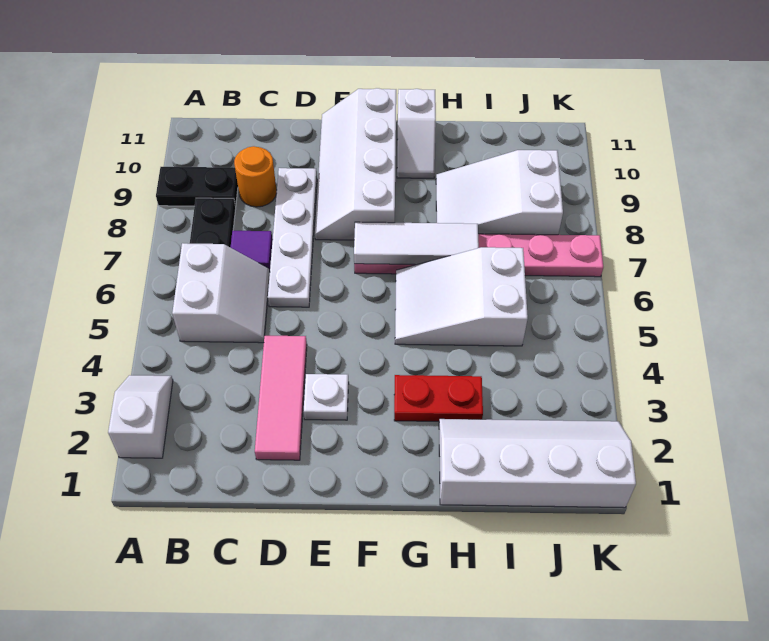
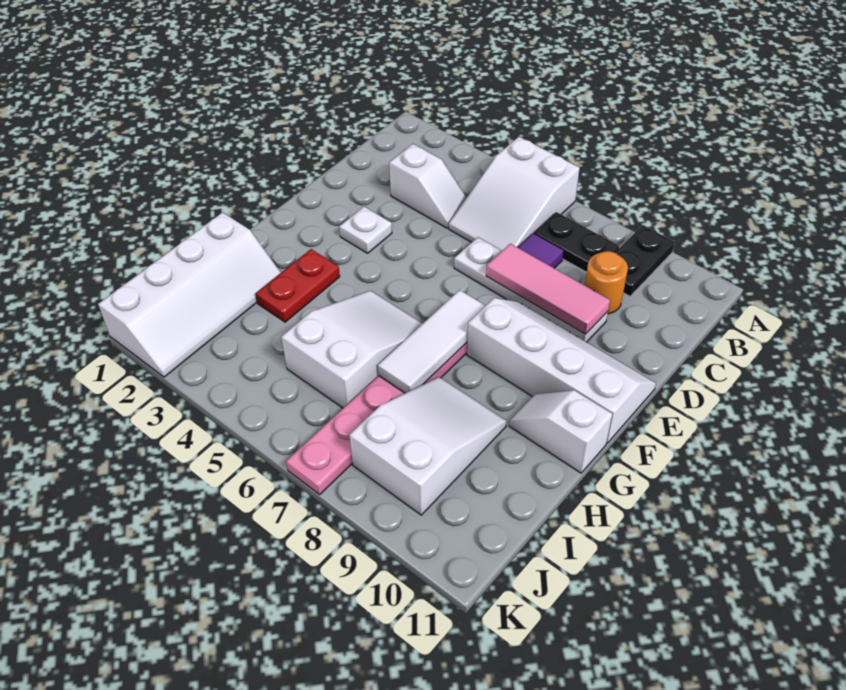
white 1x2 slope [108,375,173,458] -> white 1x2 slope moved to [389,144,467,228]
white 2x2 slope [172,243,270,343] -> white 2x3 slope [449,137,580,251]
pink 1x3 tile [255,336,307,460] -> pink 1x3 tile moved to [486,244,610,334]

